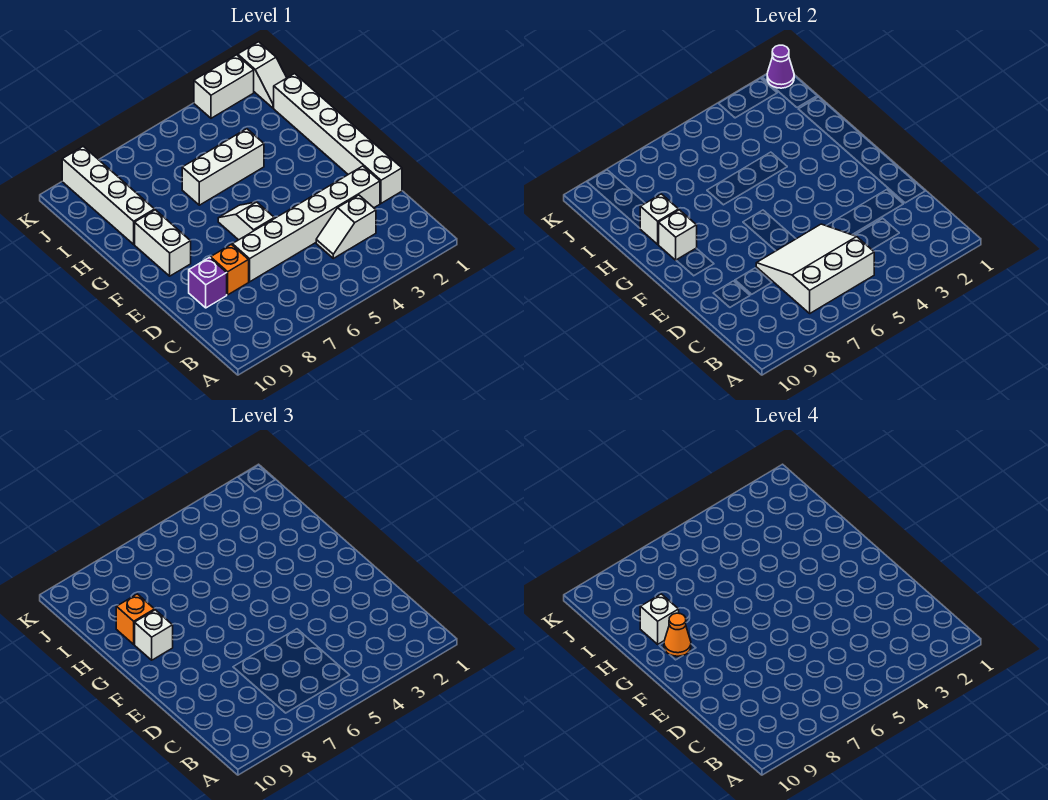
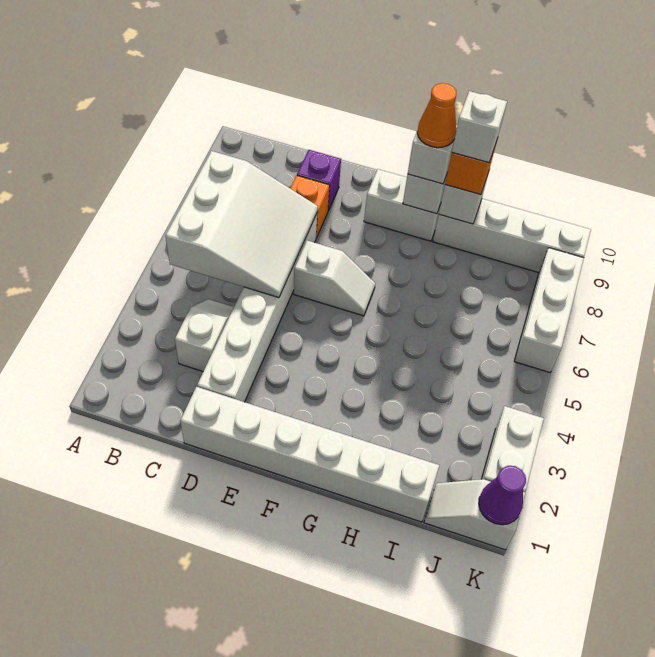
white 1x3 brick [182,129,264,205] -> white 1x3 brick moved to [514,248,584,372]

